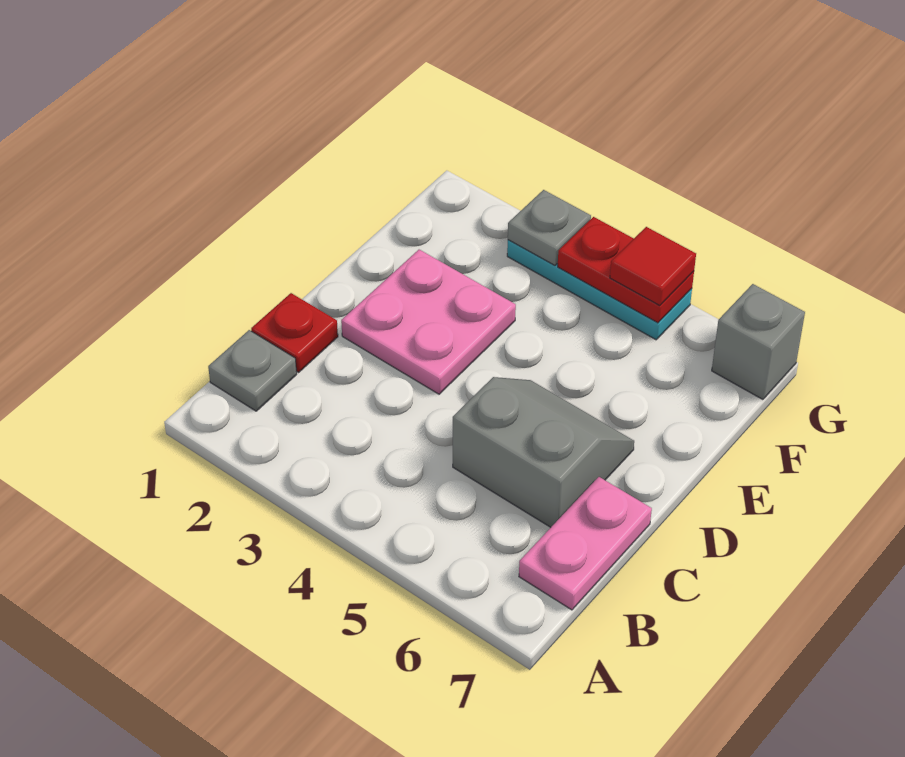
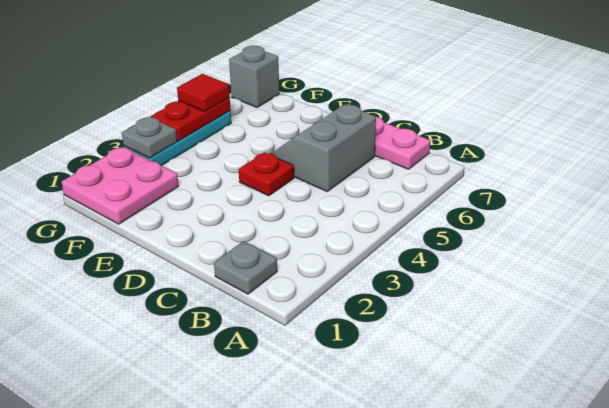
red 1x1 plate [251,293,338,372] -> red 1x1 plate moved to [239,152,294,196]
pink 2x2 plate [341,250,516,394] -> pink 2x2 plate moved to [62,147,178,224]

